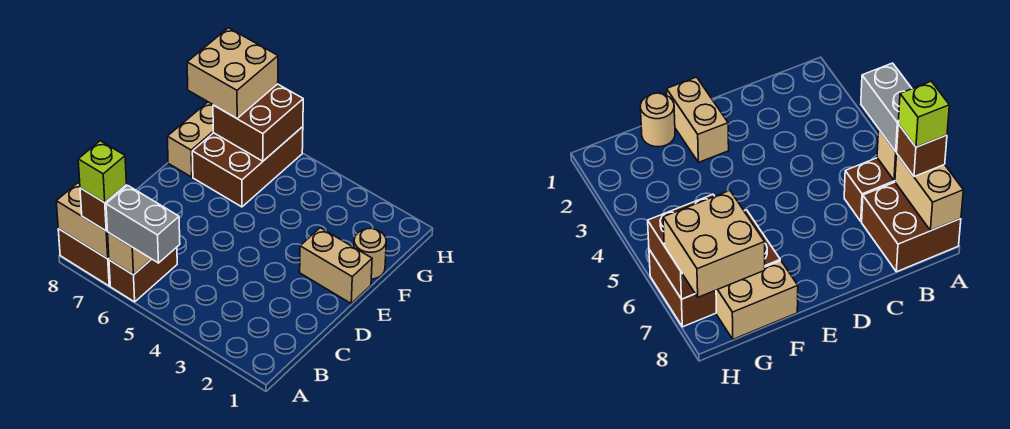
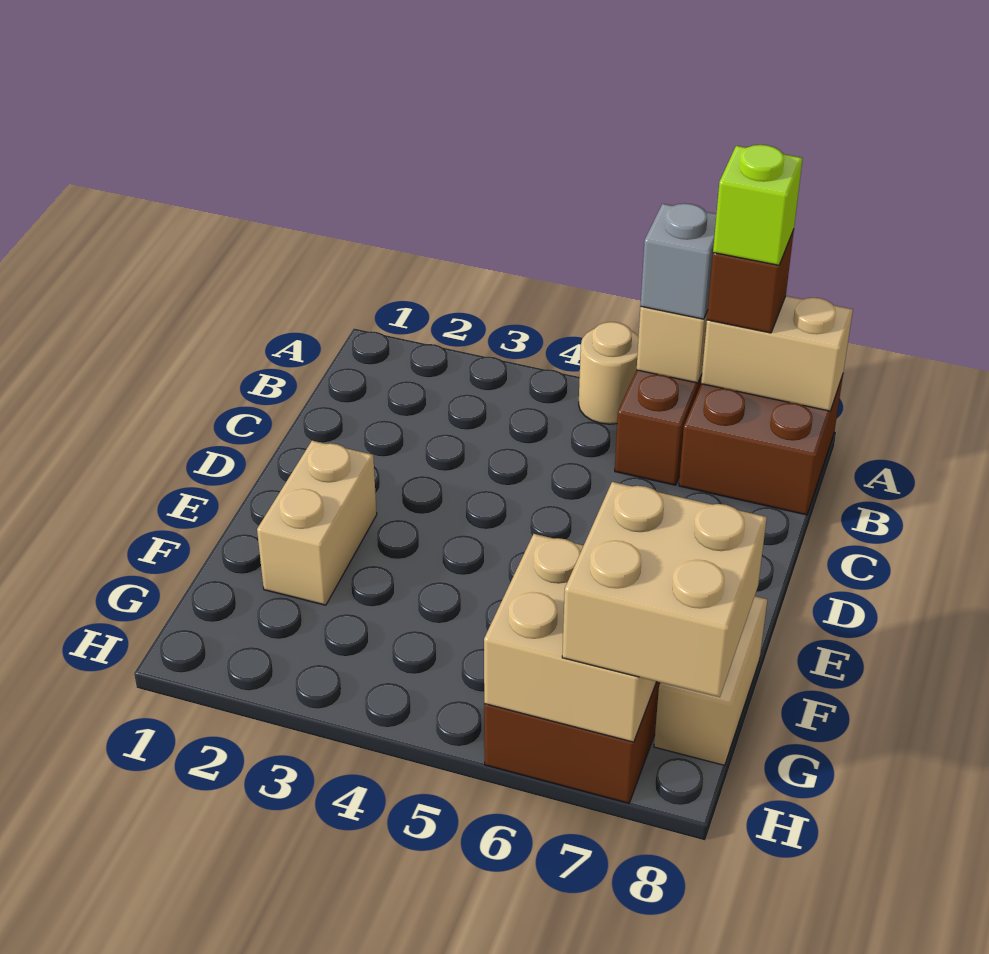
grey 1x2 brick [106,185,180,263] -> grey 1x1 brick [641,203,716,319]
tan 1x2 brick [300,228,372,303] -> tan 1x2 brick turned to [257,441,377,605]
tan 1x1 round brick [354,228,386,279] -> tan 1x1 round brick moved to [579,322,639,424]
brown 2x2 brick [213,84,303,161] -> tan 2x2 brick [484,534,657,742]

